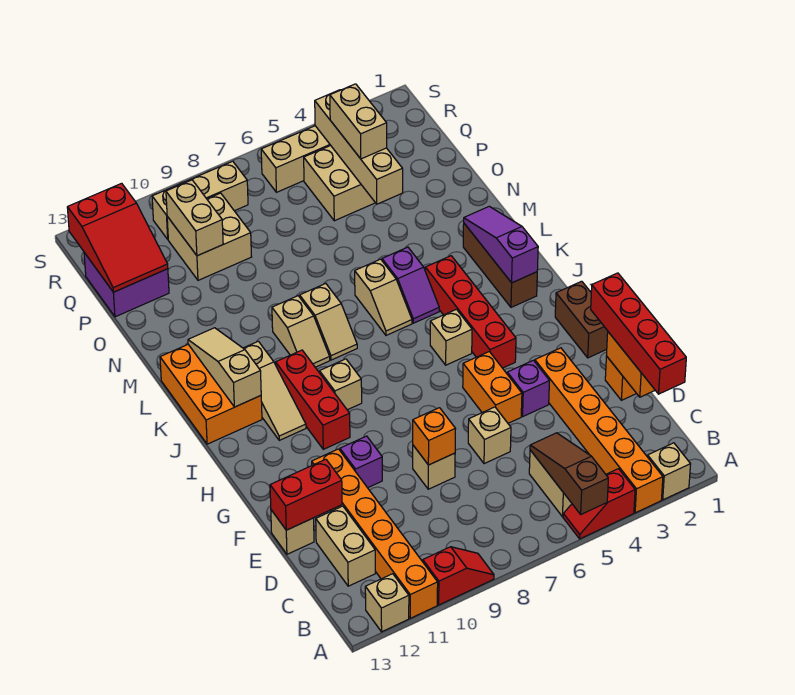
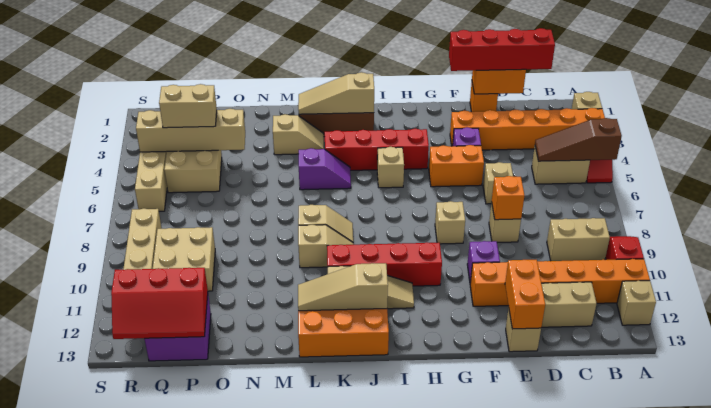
red 1x2 brick [270,459,342,530] -> orange 1x2 brick [505,260,545,329]
brown 1x2 brick [555,281,608,358] -> none
red 1x3 brick [276,350,350,449] -> red 1x4 brick [327,243,442,286]
tan 1x1 brick [320,359,362,410] -> tan 1x1 brick moved to [435,201,465,244]
purple 1x3 slope [464,206,538,283] -> tan 1x3 slope [298,72,374,114]
tan 1x2 slope [355,259,412,335] -> tan 1x2 slope moved to [273,114,324,155]
tan 1x2 brick [166,180,223,256] -> tan 1x2 brick moved to [547,218,610,261]
red 2x3 slope [67,183,168,292] -> red 2x3 slope turned to [111,268,208,339]

